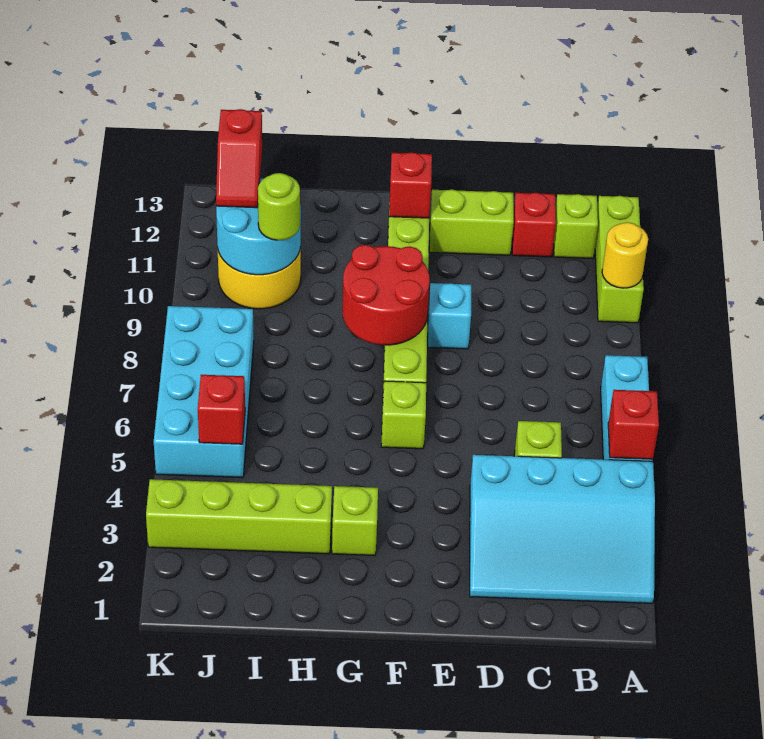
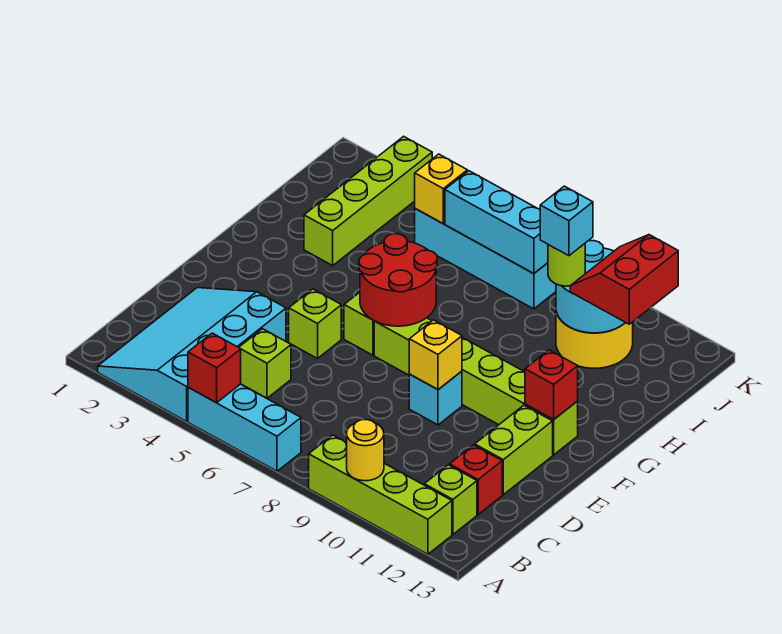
lime 1x3 brick [595,196,644,323] -> lime 1x4 brick [309,435,452,554]
none -> yellow 1x1 brick [409,320,462,390]
red 2x2 round brick [342,245,430,345] -> red 2x2 round brick moved to [359,234,437,326]
lime 1x1 brick [332,486,378,556] -> lime 1x1 brick moved to [289,289,341,359]
none -> cyan 1x1 brick [540,186,593,256]
red 1x1 brick [198,375,245,444] -> yellow 1x1 brick [415,154,467,224]
none -> cyan 1x3 brick [445,171,548,274]
red 1x2 slope [216,109,262,208] -> red 2x2 slope [570,235,678,324]

